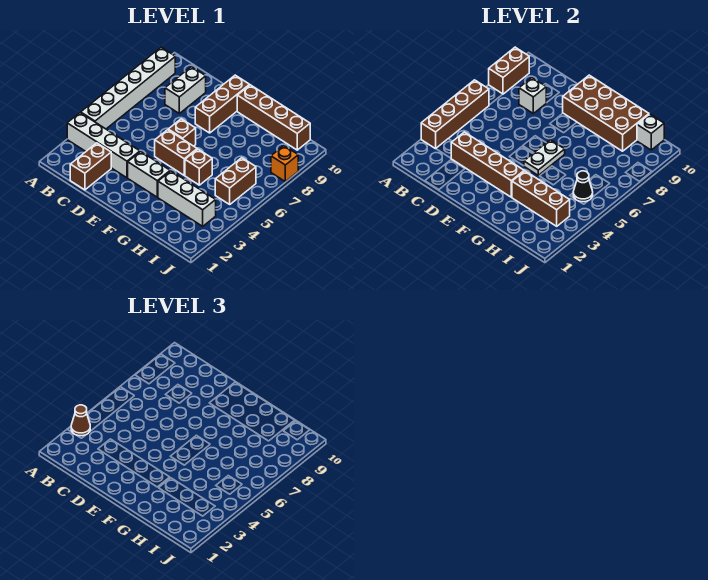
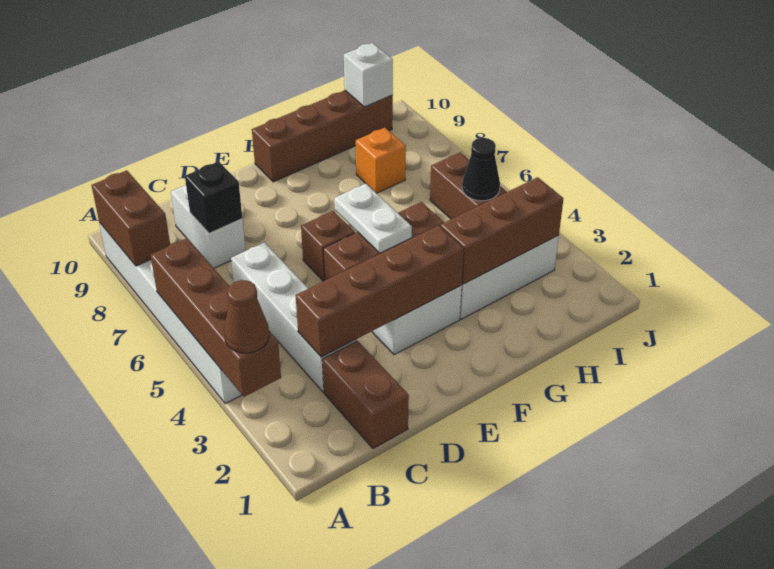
white 1x4 brick [67,113,140,178] -> white 1x4 brick turned to [231,242,356,392]
white 1x1 brick [519,78,546,113] -> black 1x1 brick [185,161,242,233]
brown 1x3 brick [195,75,249,133] -> none
brown 2x4 brick [563,75,649,151] -> none
orange 1x1 brick [271,146,298,182] -> orange 1x1 brick moved to [356,128,406,193]

